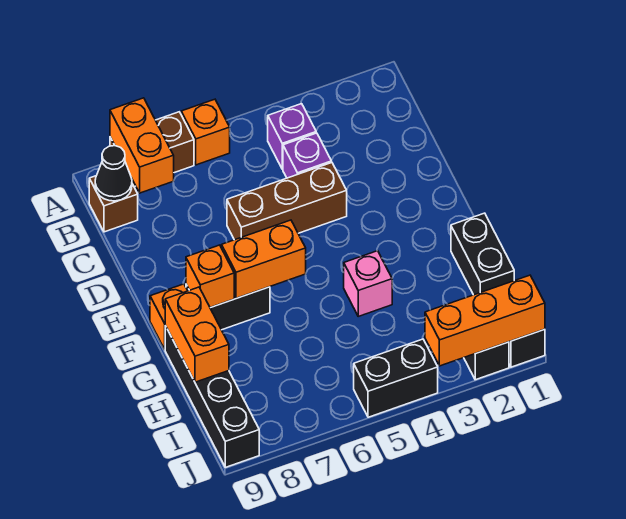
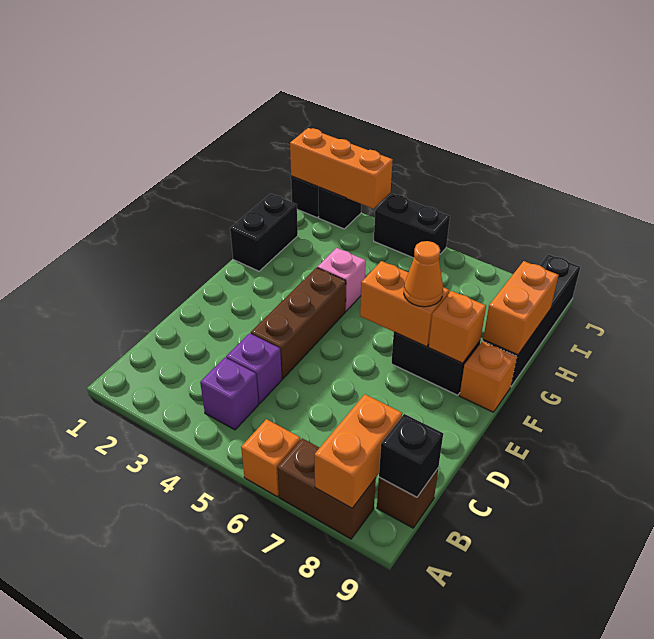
black 1x1 cone [95,146,132,201] -> black 1x1 brick [379,414,443,497]
brown 1x3 brick [227,162,347,240] -> brown 1x3 brick turned to [251,268,346,379]
none -> orange 1x1 cone [404,241,443,307]

